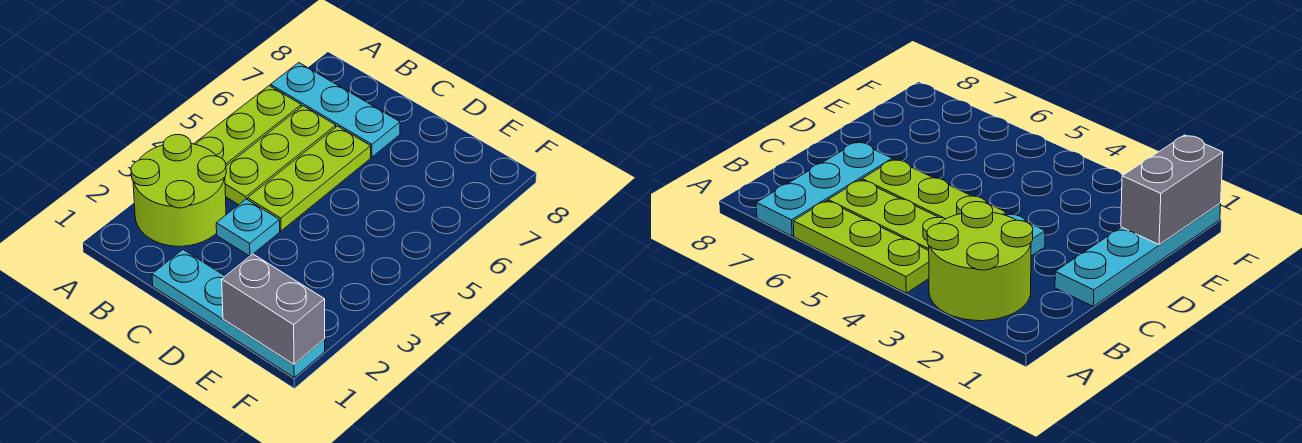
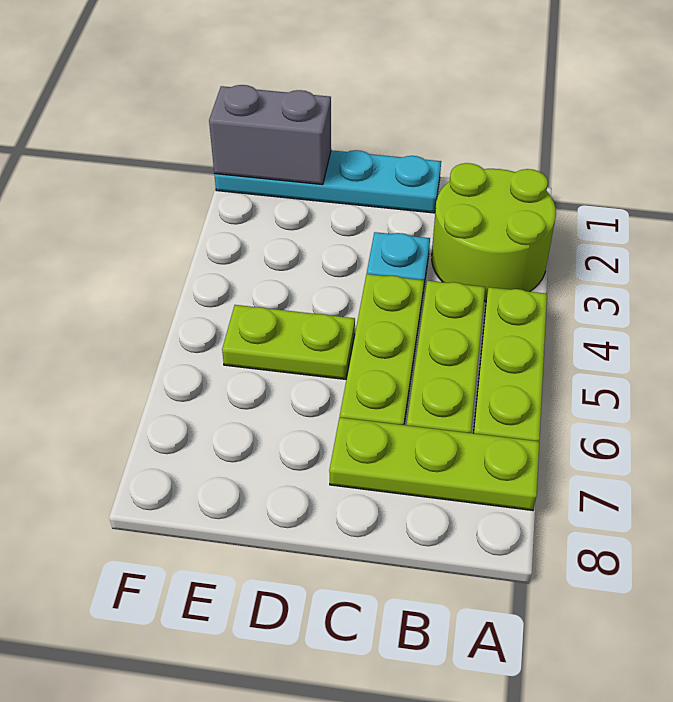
cyan 1x3 plate [271,63,400,157] -> lime 1x3 plate [329,417,539,510]
none -> lime 1x2 plate [222,305,355,379]

